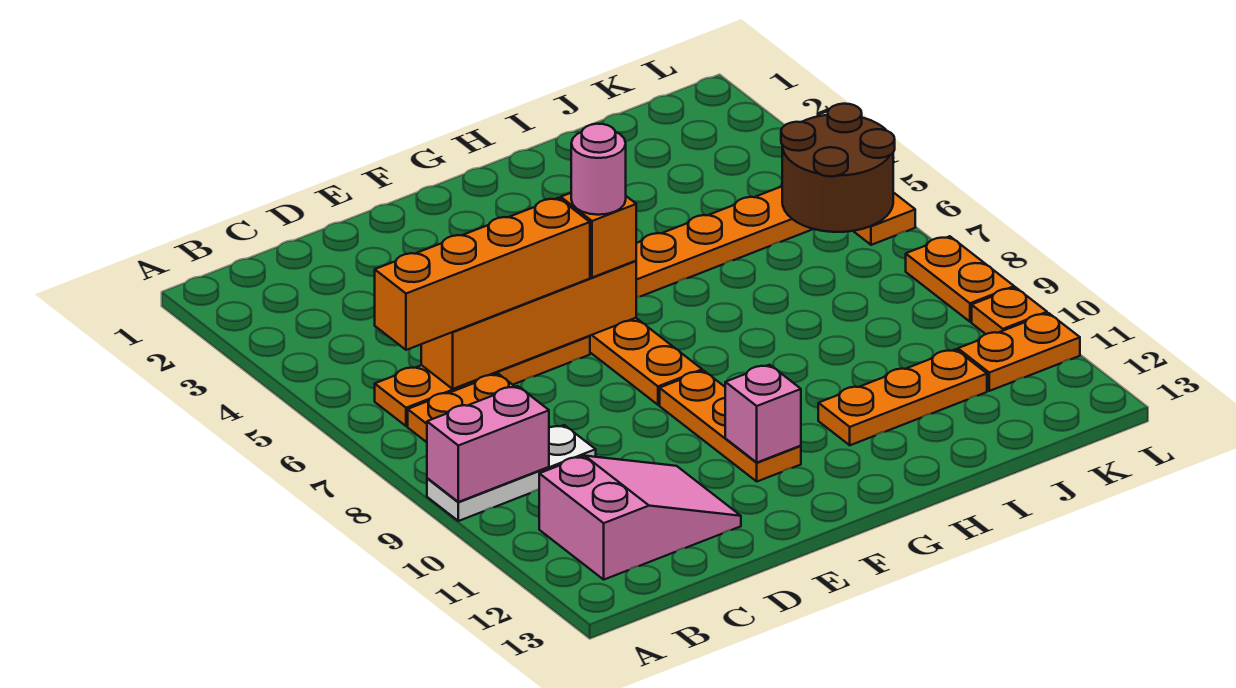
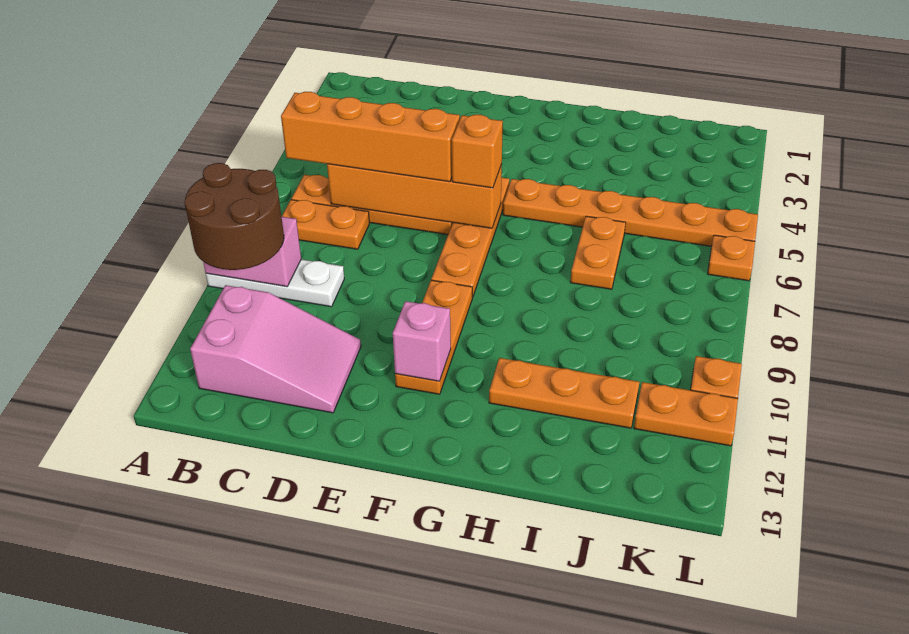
pink 1x1 round brick [571,124,626,215] -> none
brown 2x2 round brick [781,104,895,232] -> brown 2x2 round brick moved to [184,163,284,270]
orange 1x2 plate [906,236,1014,322] -> orange 1x2 plate moved to [570,216,626,289]

